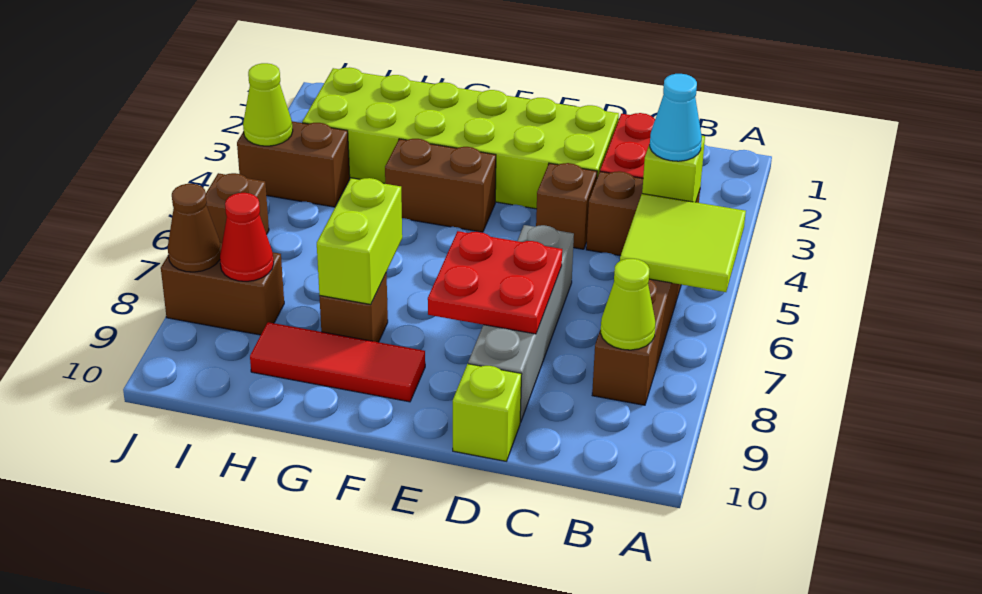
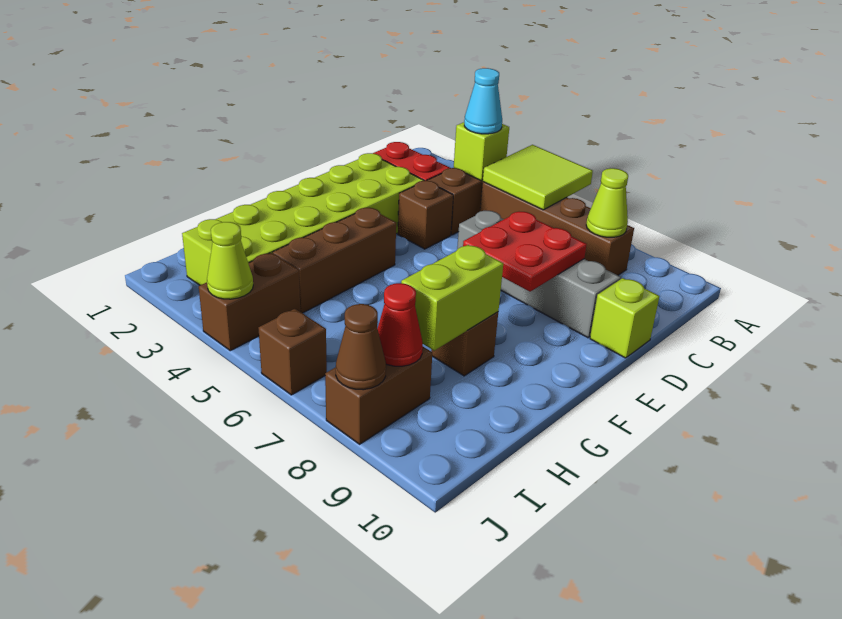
brown 1x2 brick [385,139,496,232] -> brown 1x3 brick [273,208,396,313]
red 1x3 tile [250,322,425,402] -> none
lime 1x2 brick [317,178,402,304] -> lime 1x2 brick turned to [401,245,503,351]

